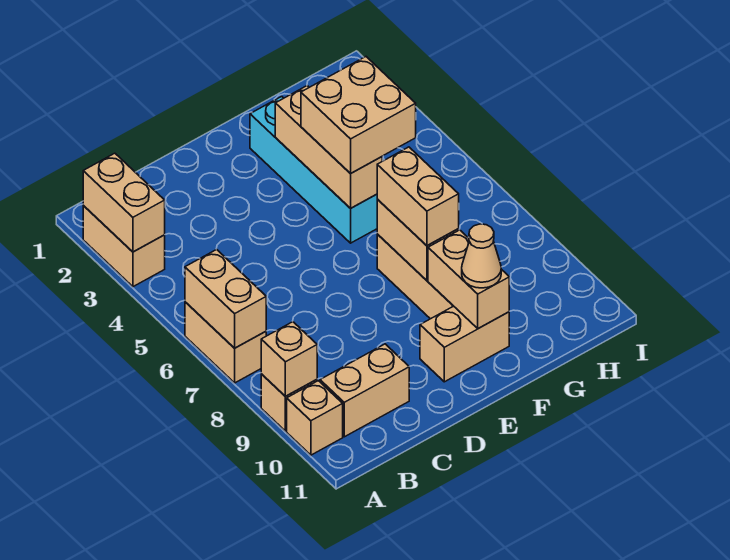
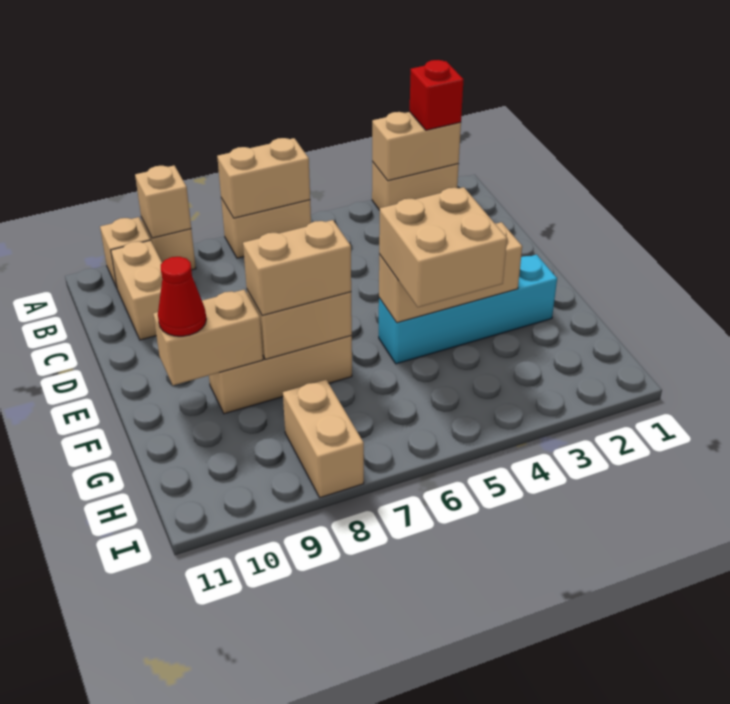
none -> red 1x1 brick [410,60,464,130]
tan 1x2 brick [420,306,509,382] -> tan 1x2 brick moved to [283,380,364,498]
tan 1x1 cone [462,224,501,288] -> red 1x1 cone [158,257,206,336]

